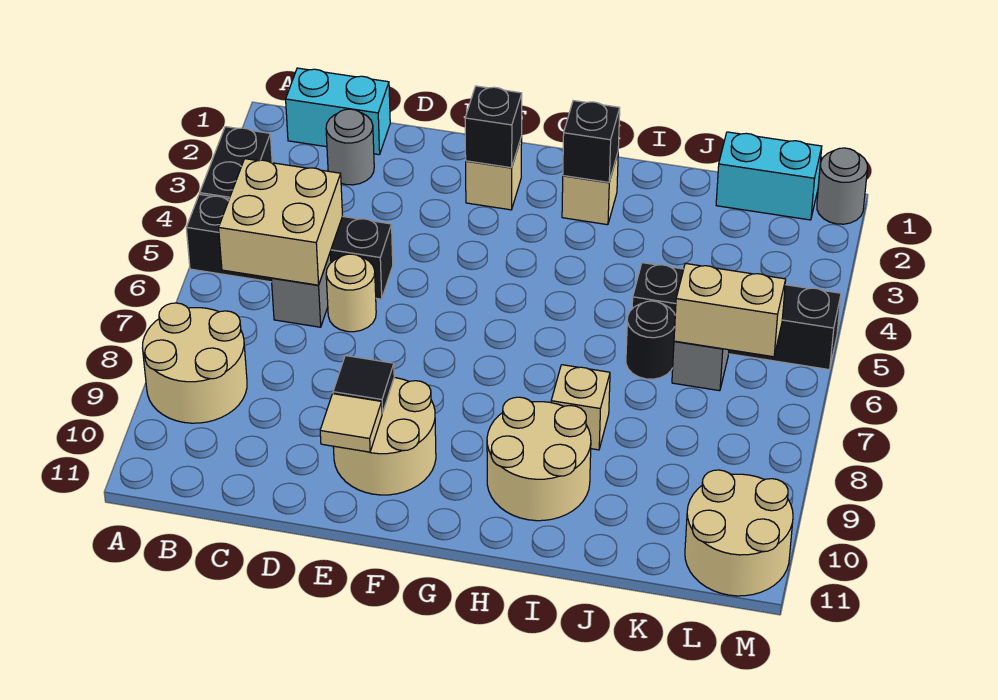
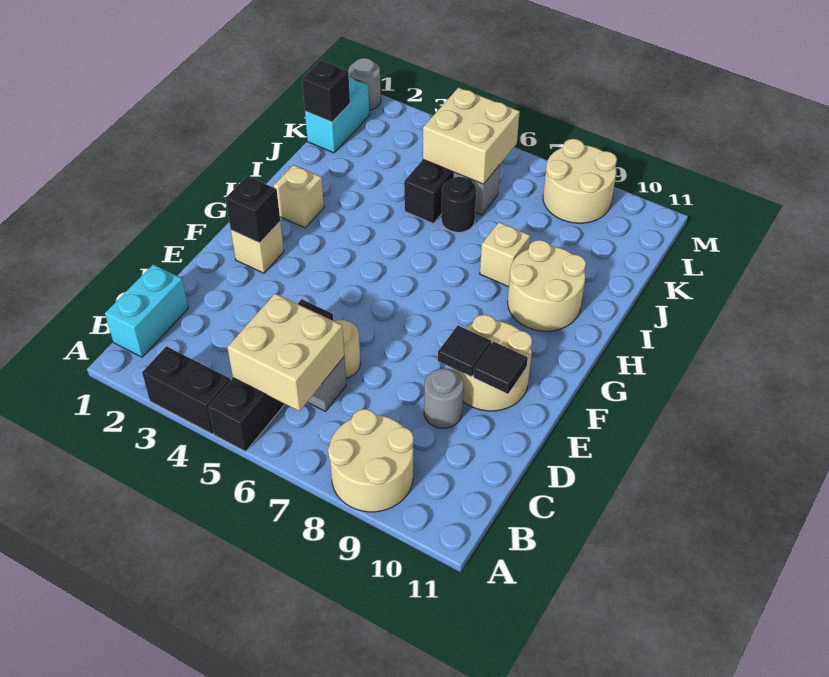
grey 1x1 round brick [326,109,374,185] -> grey 1x1 round brick moved to [424,368,464,428]
tan 1x1 tile [320,394,382,452] -> black 1x1 tile [474,342,528,394]
black 1x1 brick [563,101,620,182] -> black 1x1 brick moved to [302,60,350,122]
tan 1x2 brick [674,263,786,357] -> tan 2x2 brick [423,88,520,184]
tan 2x2 round brick [685,470,793,596] -> tan 2x2 round brick moved to [543,139,617,223]

